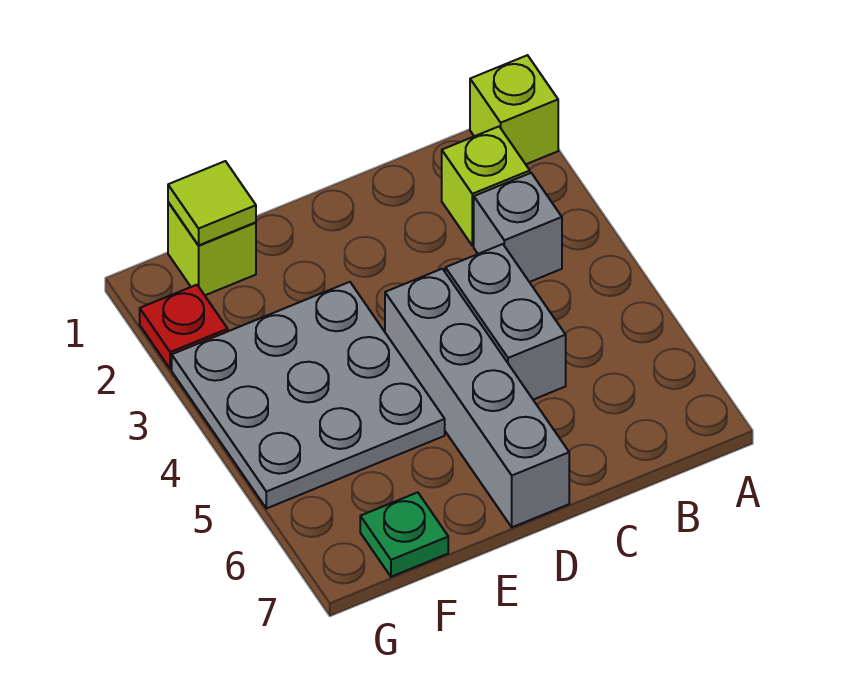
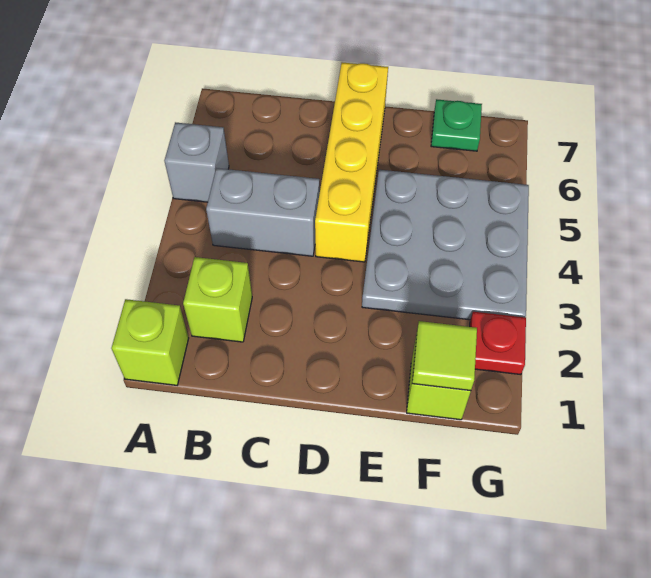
grey 1x1 brick [474,173,562,282] -> grey 1x1 brick moved to [164,122,229,202]
grey 1x2 brick [445,244,566,400] -> grey 1x2 brick turned to [206,168,320,256]
grey 1x4 brick [385,269,569,527] -> yellow 1x4 brick [315,62,388,262]

